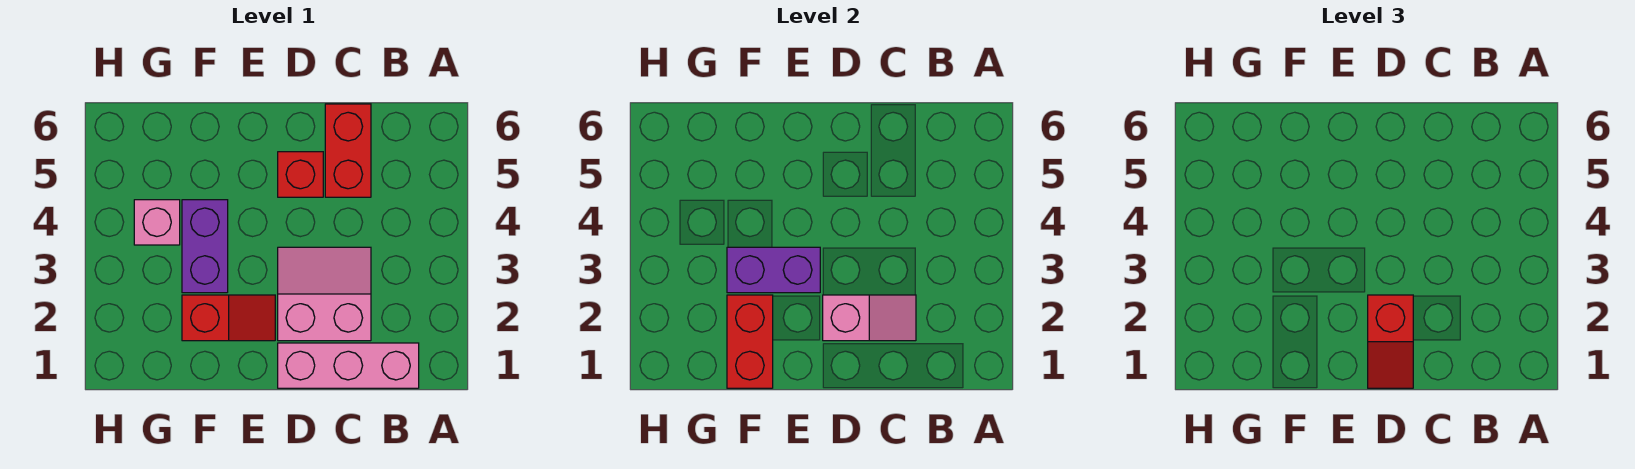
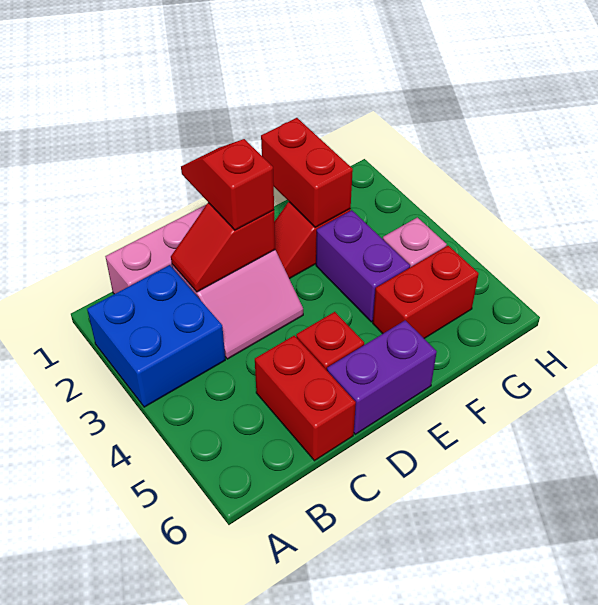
none -> blue 2x2 brick [87,265,225,407]
pink 1x2 slope [823,295,916,341] -> red 1x2 slope [171,203,275,292]
purple 1x2 brick [727,247,820,293] -> purple 1x2 brick moved to [327,320,437,434]
none -> red 1x2 brick [373,246,479,338]

